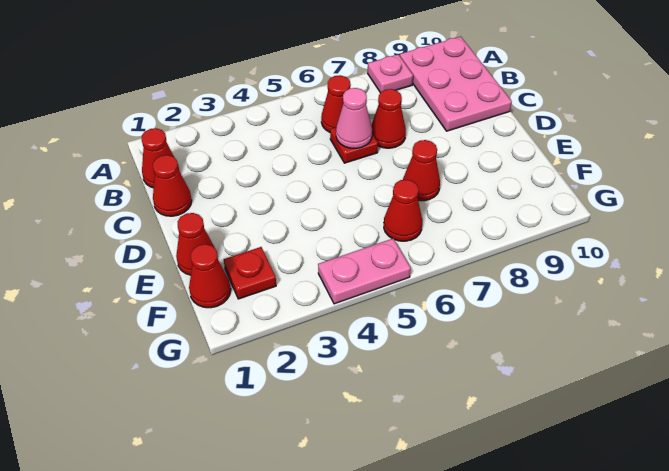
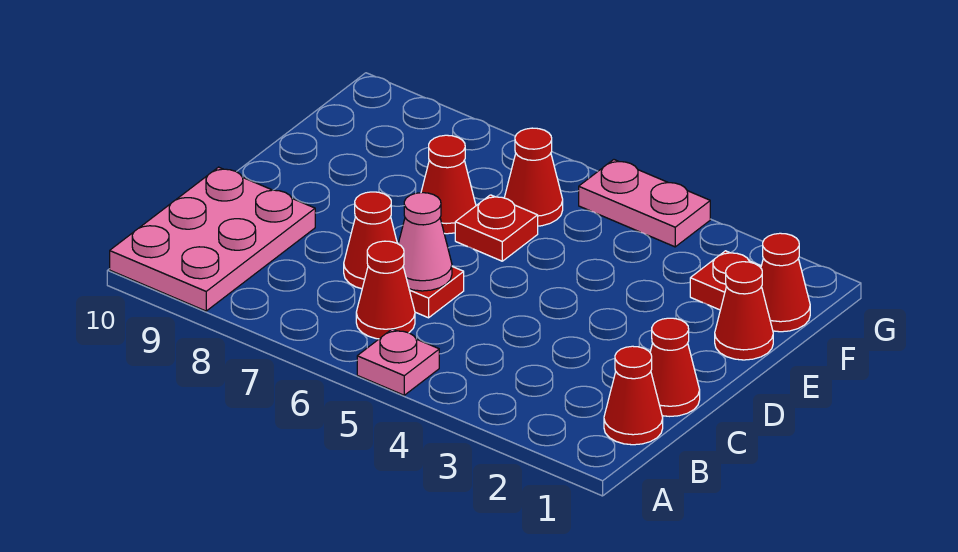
pink 1x1 plate [368,55,413,92] -> pink 1x1 plate moved to [357,329,439,395]
none -> red 1x1 plate [455,195,538,261]

